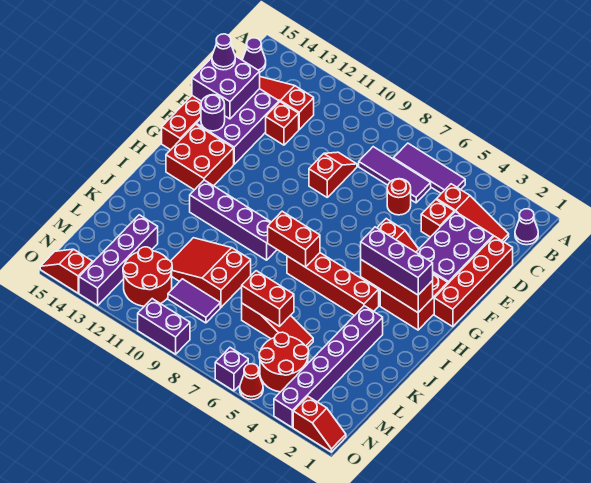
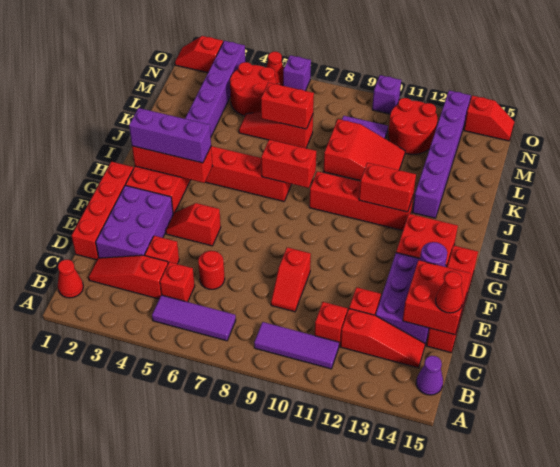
purple 1x1 cone [515,209,538,245] -> red 1x1 cone [58,260,83,298]
none -> red 1x1 brick [160,262,195,302]
purple 1x3 tile [359,147,431,203] -> purple 1x3 tile moved to [254,322,339,369]
none -> red 1x1 brick [315,302,348,346]
purple 2x2 brick [192,56,260,119] -> red 2x2 brick [403,260,471,335]
purple 1x1 cone [212,34,235,70] -> red 1x1 cone [436,272,463,313]
purple 1x4 brick [190,180,277,260] -> red 1x4 brick [309,171,413,231]
none -> red 1x2 brick [359,163,416,212]
purple 1x4 brick [79,215,158,305] -> purple 1x6 brick [413,90,471,218]
purple 1x2 brick [138,299,190,354] -> purple 1x1 brick [372,75,401,114]

